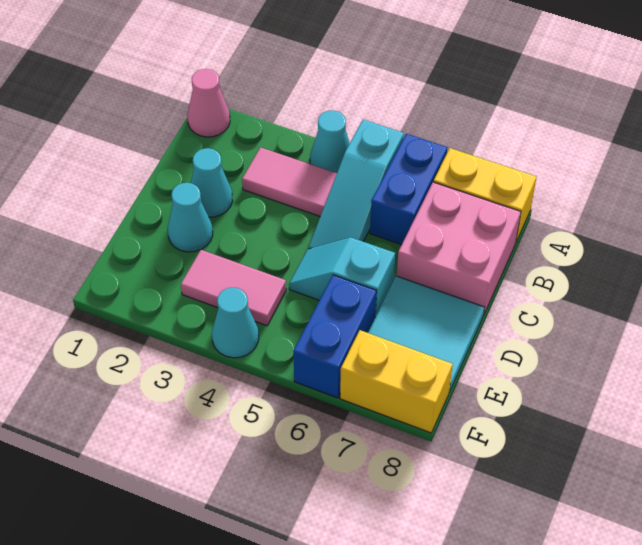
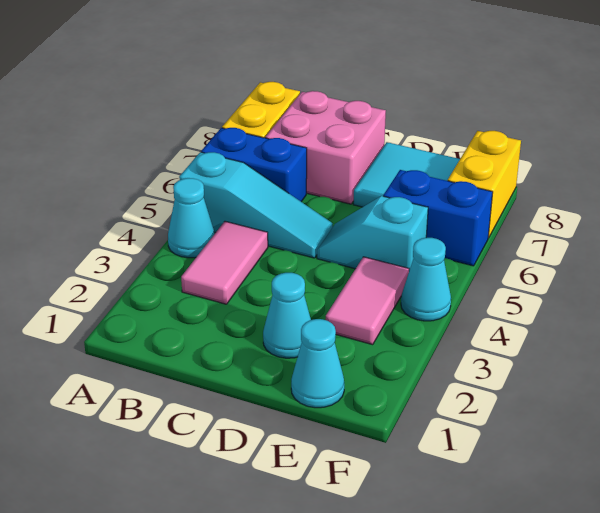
pink 1x1 cone [188,69,230,137] -> none
cyan 1x1 cone [191,148,232,217] -> cyan 1x1 cone moved to [291,319,344,408]
cyan 1x2 slope [289,238,395,317] -> cyan 1x2 slope turned to [317,196,428,270]

